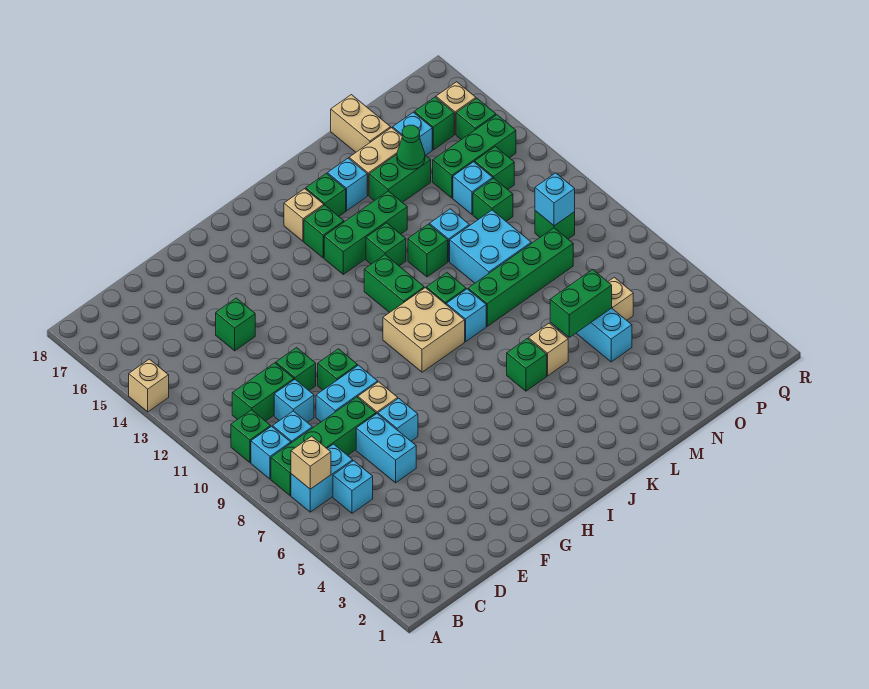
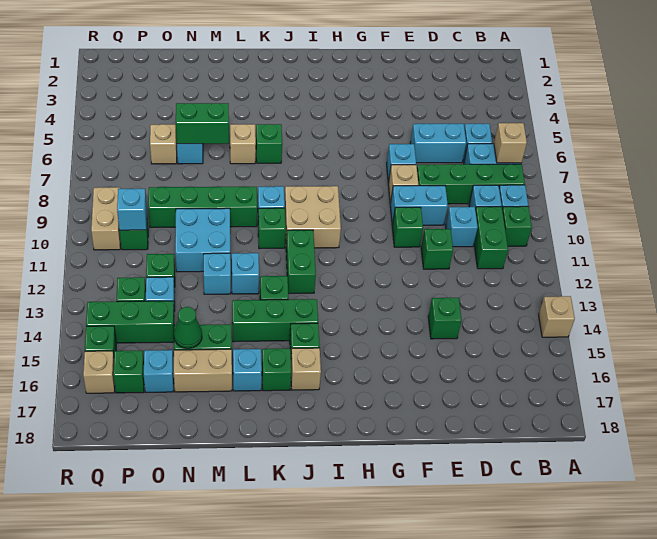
green 1x2 brick [232,363,294,421] -> green 1x2 brick turned to [474,207,508,269]
cyan 1x2 brick [356,414,416,483] -> cyan 1x2 brick turned to [410,124,466,163]
green 1x1 brick [408,224,448,277] -> cyan 1x1 brick [232,253,259,294]
tan 1x2 brick [331,95,391,152] -> tan 1x2 brick moved to [91,187,121,250]

